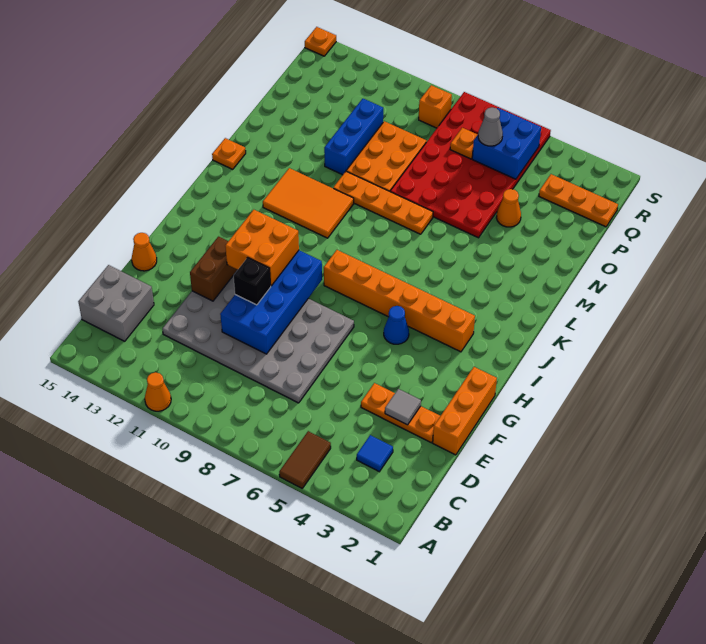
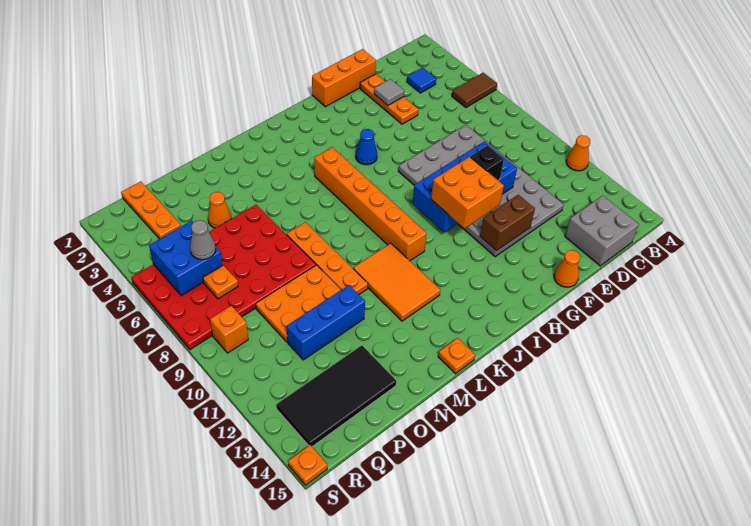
orange 1x6 brick [324,250,475,352] -> orange 1x6 brick moved to [314,147,427,261]
none -> black 2x4 tile [277,346,396,447]

